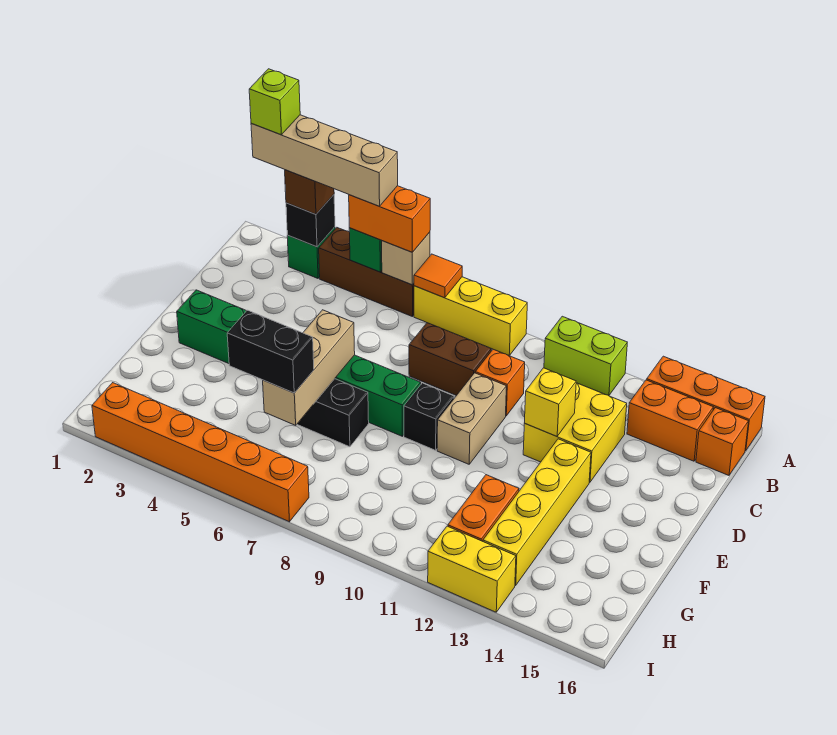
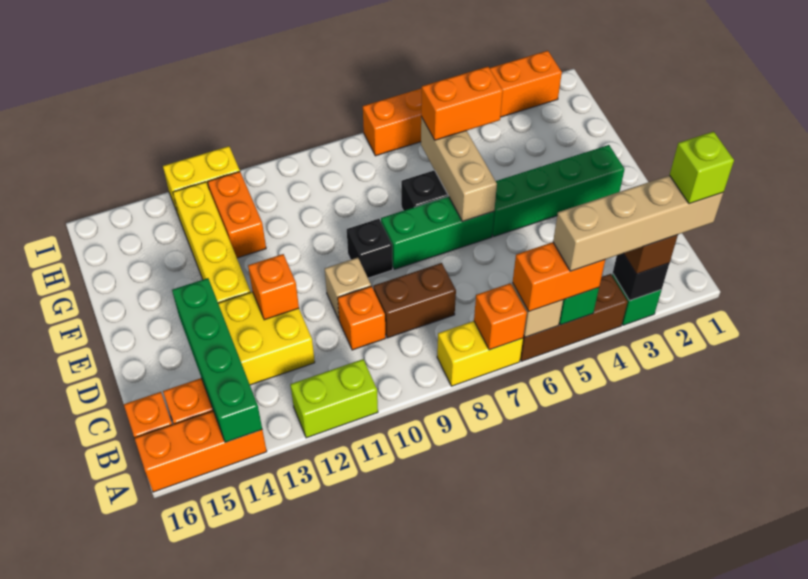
yellow 1x3 brick [414,277,527,356] -> yellow 1x2 brick [437,321,523,386]
orange 1x1 tile [414,254,462,298] -> orange 1x1 brick [474,283,527,350]
none -> green 1x4 brick [172,278,262,442]
tan 1x2 brick [437,373,506,464] -> tan 1x1 brick [325,258,371,319]
yellow 1x1 brick [525,368,576,436] -> orange 1x1 brick [248,254,299,320]
black 1x2 brick [227,310,314,393] -> orange 1x2 brick [421,67,503,140]

